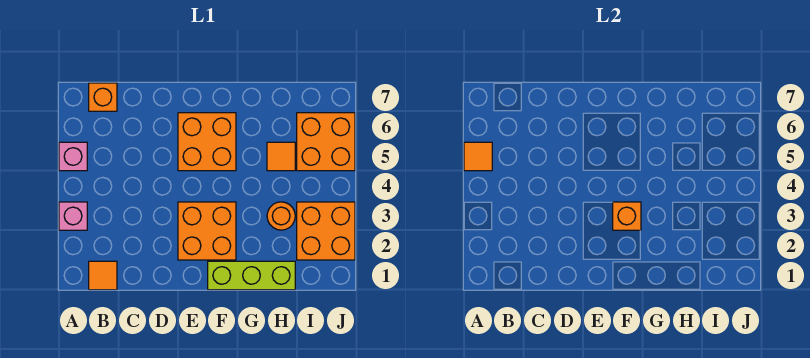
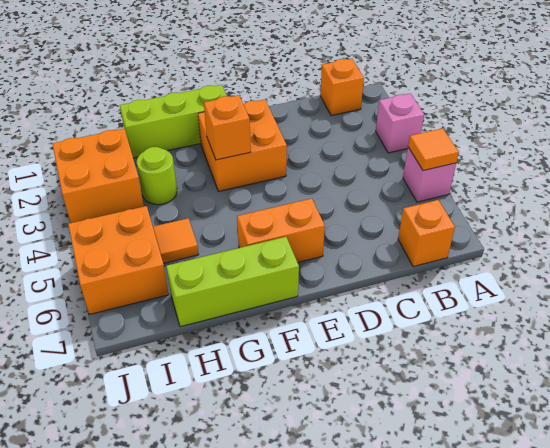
orange 1x1 tile [89,261,117,290] -> orange 1x1 brick [320,59,364,116]
orange 2x2 brick [178,113,236,171] -> orange 1x2 brick [237,198,325,263]
none -> lime 1x3 brick [166,237,299,327]
orange 1x1 round brick [267,202,295,230] -> lime 1x1 round brick [137,147,177,205]

